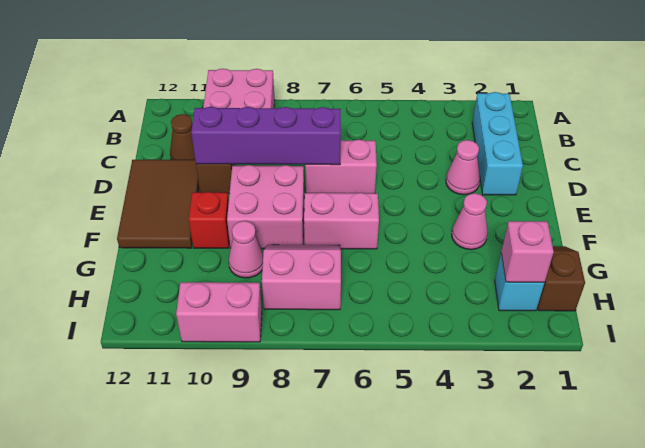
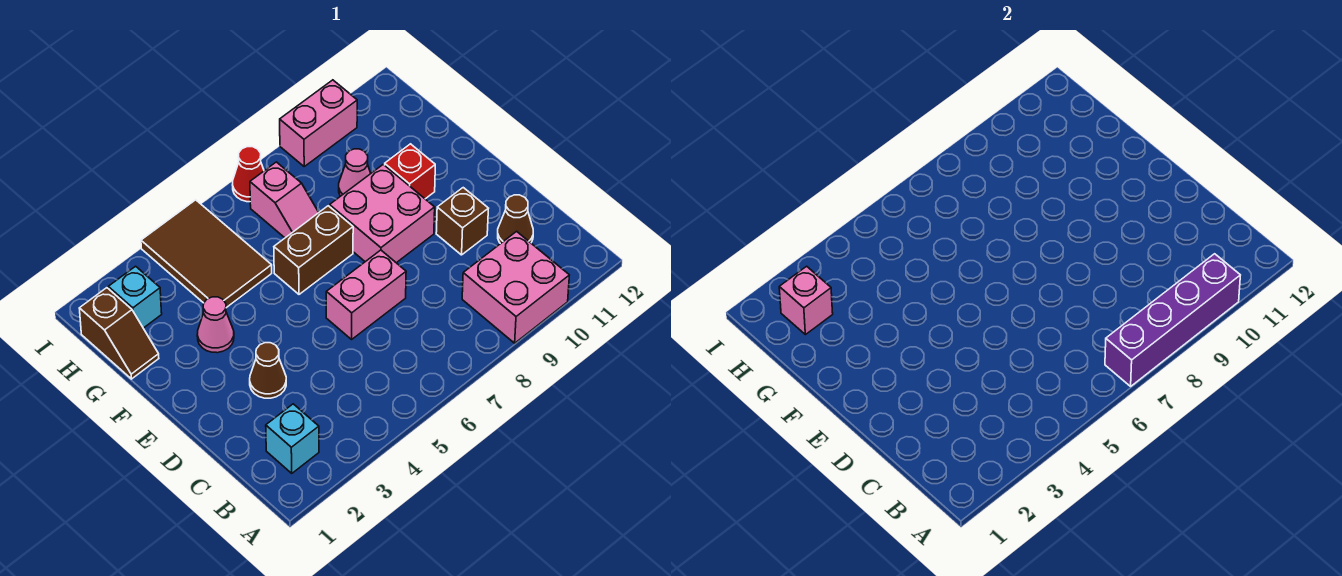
cyan 1x3 brick [472,92,523,195] -> cyan 1x1 brick [266,404,319,473]
pink 1x1 cone [446,140,480,195] -> brown 1x1 cone [250,343,286,398]
purple 1x4 brick [191,107,341,165] -> purple 1x4 brick moved to [1105,254,1240,386]
brown 2x3 tile [117,160,199,248] -> brown 2x3 tile moved to [141,200,272,308]
pink 1x2 brick [304,193,379,249] -> brown 1x2 brick [274,206,353,294]
pink 2x2 slope [262,245,341,310] -> pink 1x2 slope [250,162,319,238]
none -> red 1x1 cone [233,147,264,202]

